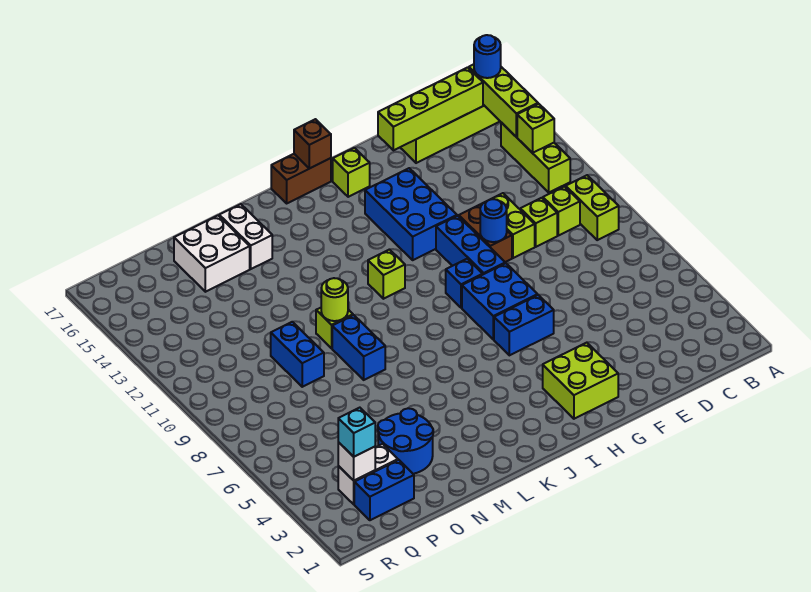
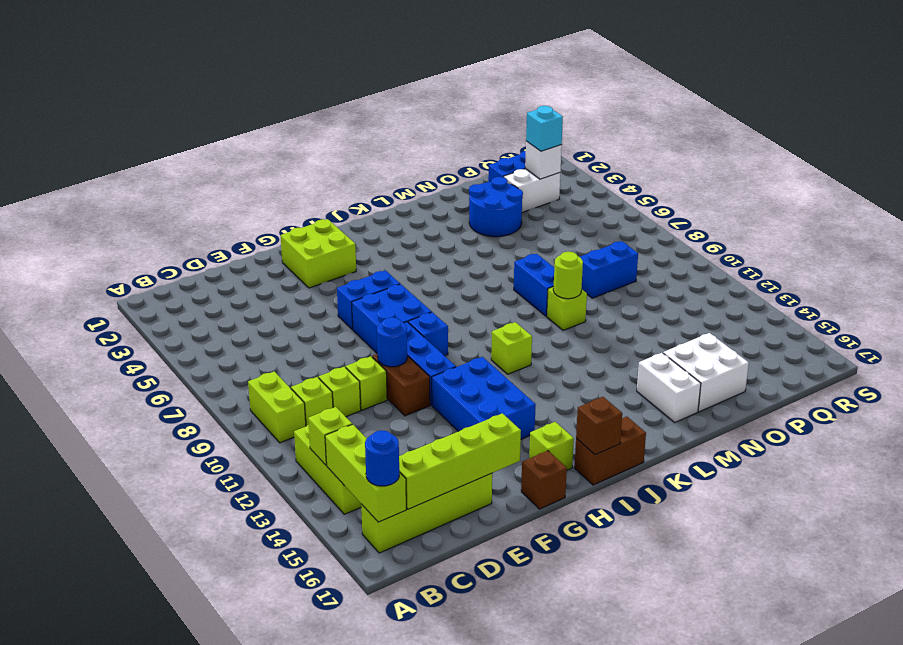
lime 1x2 brick [481,193,535,258] -> lime 1x1 brick [346,356,387,410]
none -> brown 1x1 brick [521,451,567,509]
blue 1x2 brick [271,322,324,387] -> blue 1x2 brick turned to [580,241,638,298]

